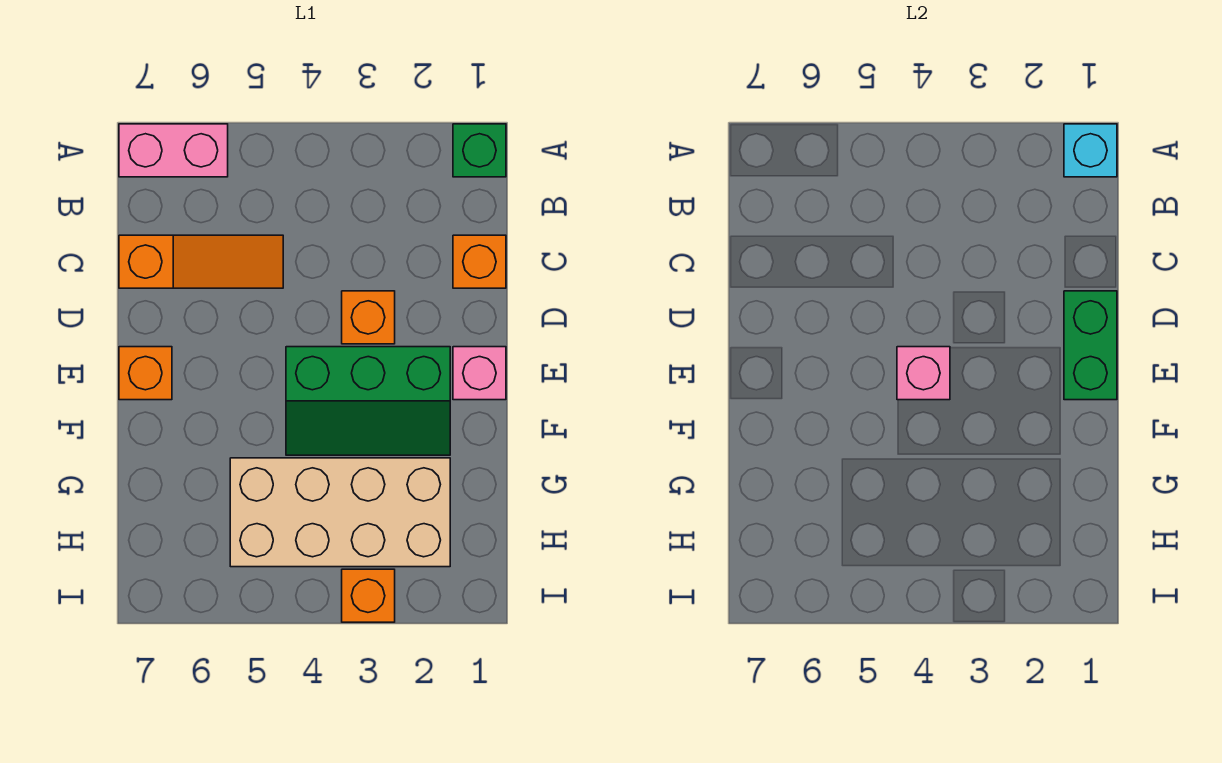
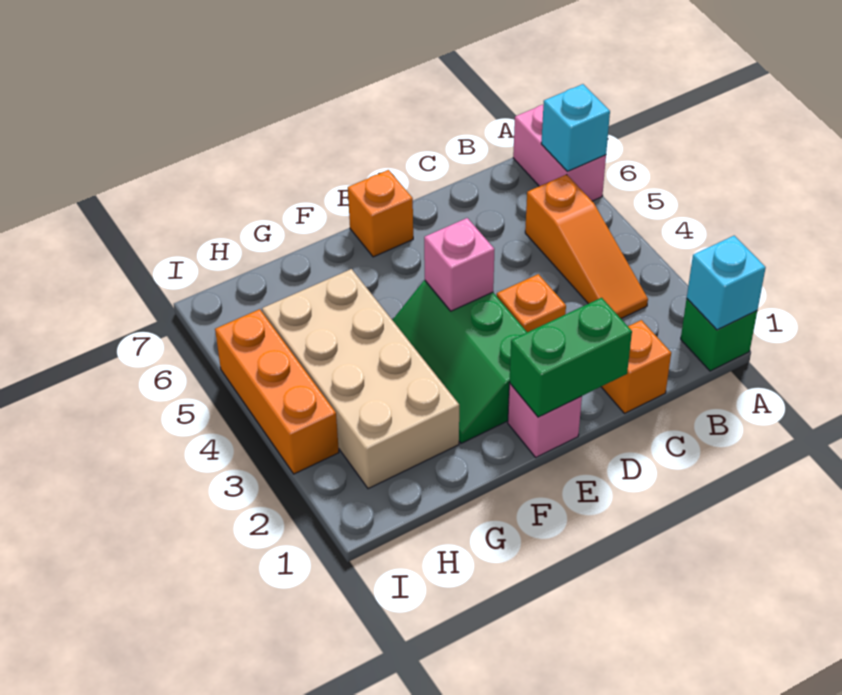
none -> cyan 1x1 brick [541,84,610,171]
orange 1x3 slope [119,235,283,288] -> orange 1x3 slope moved to [525,175,648,318]
orange 1x1 brick [342,569,395,622] -> orange 1x3 brick [215,309,339,474]

